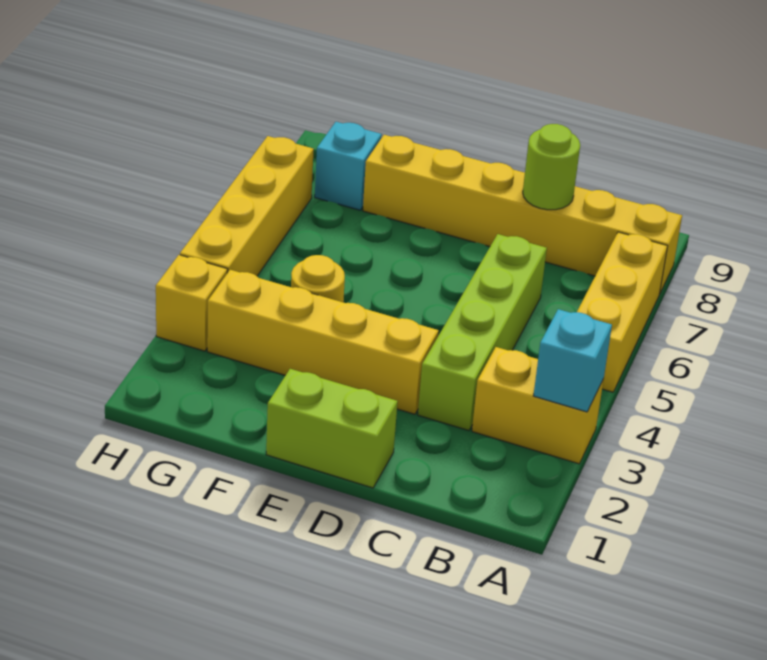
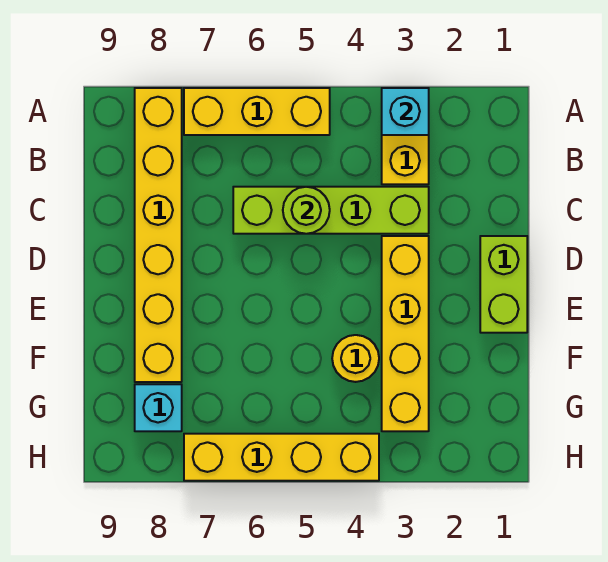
lime 1x1 round brick [523,124,580,210] -> lime 1x1 round brick moved to [283,187,330,234]
yellow 1x1 brick [156,255,228,351] -> none

